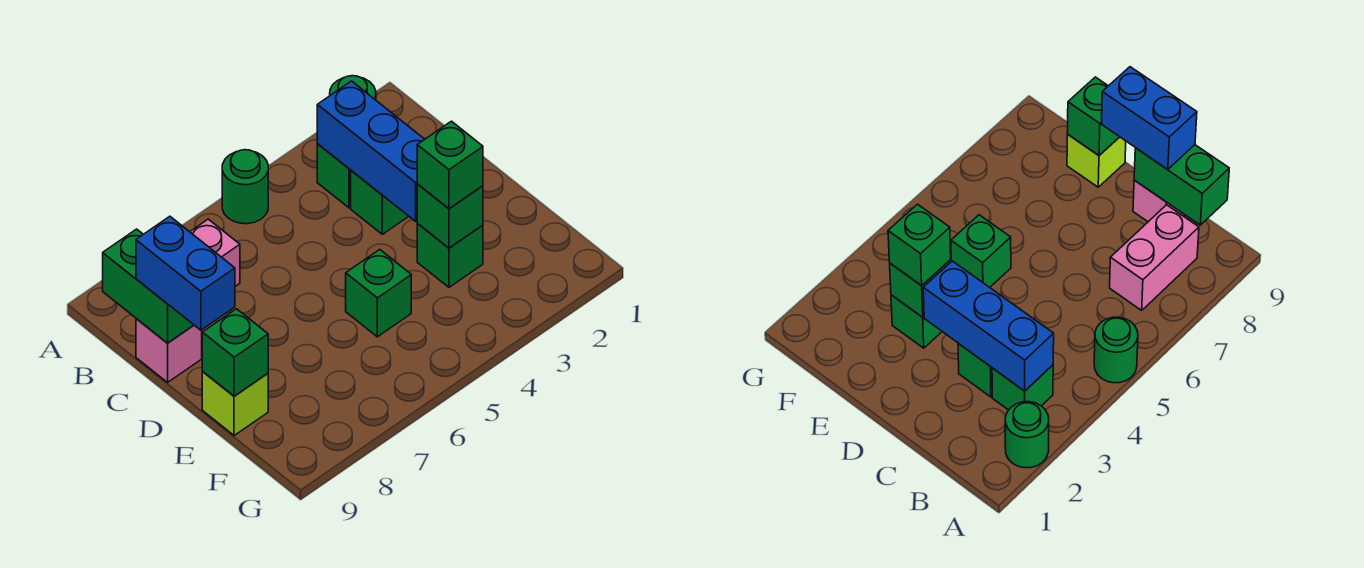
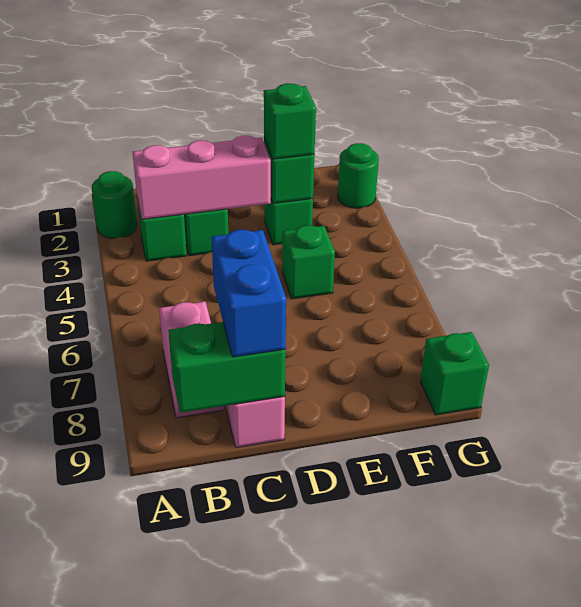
green 1x1 round brick [222,150,268,224] -> green 1x1 round brick moved to [338,143,379,208]
blue 1x3 brick [317,81,425,221] -> pink 1x3 brick [132,136,271,219]
blue 1x2 brick [136,216,235,330] -> blue 1x2 brick turned to [211,230,286,357]
lime 1x1 brick [202,372,268,436] -> none
green 1x1 brick [202,309,268,396] -> green 1x1 brick moved to [420,332,489,415]

